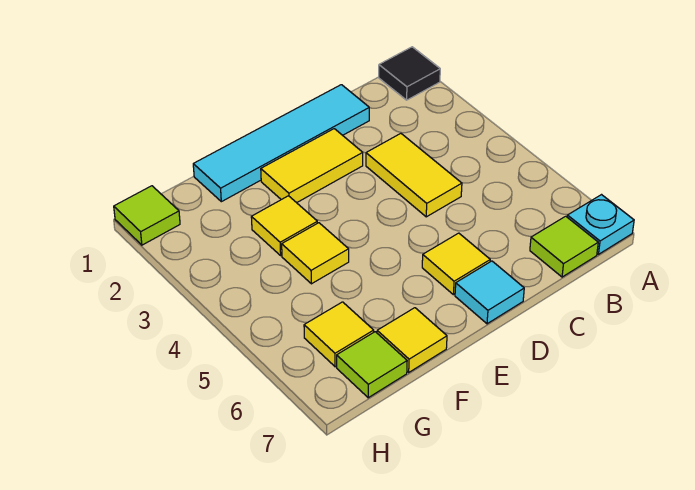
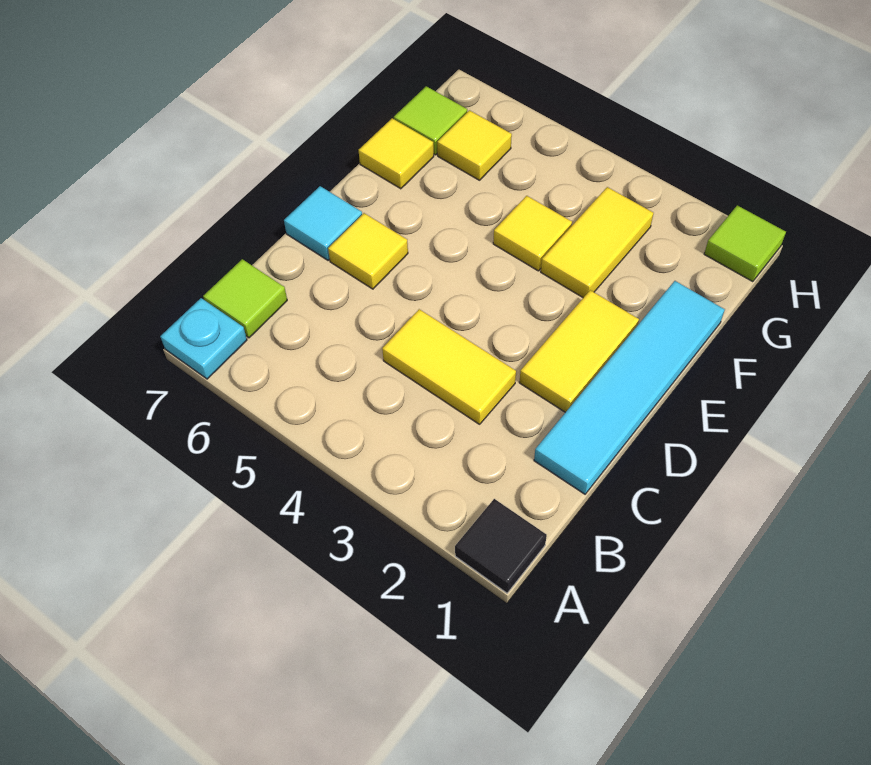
yellow 1x1 tile [251,196,317,255] -> yellow 1x2 tile [541,187,654,298]

